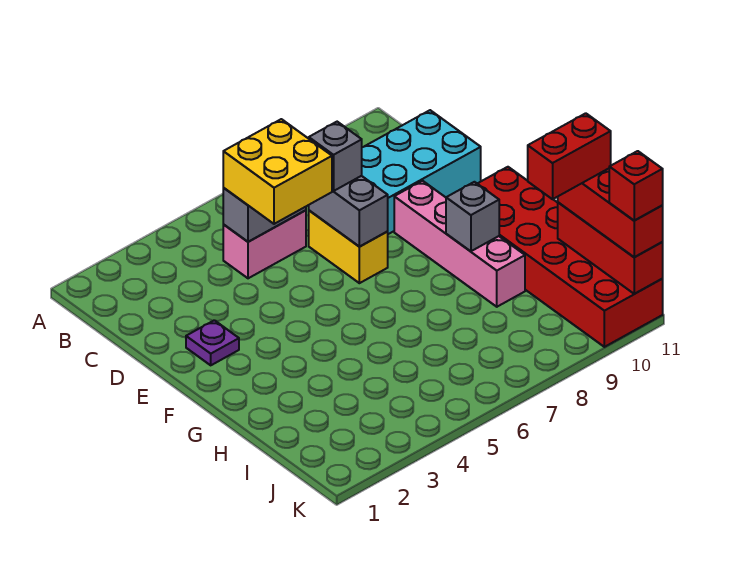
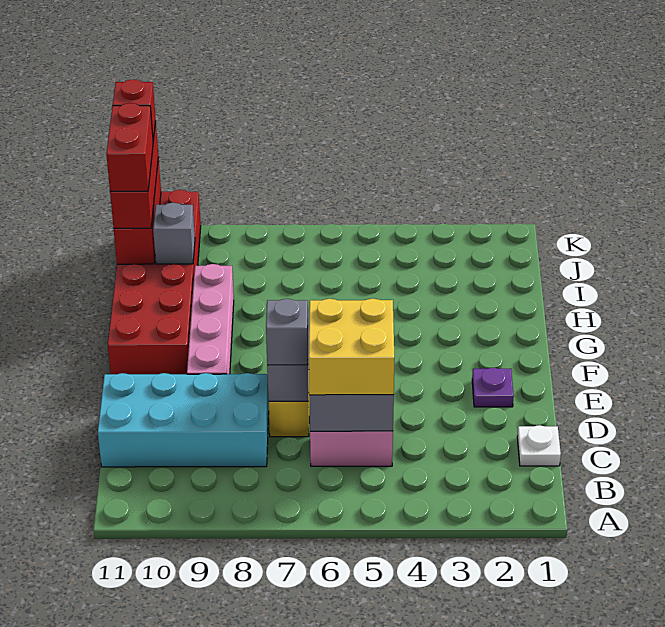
none -> white 1x1 plate [517,425,561,466]
grey 1x1 brick [446,182,499,251] -> grey 1x1 brick moved to [153,203,195,264]
red 1x2 brick [528,113,611,199] -> red 1x2 brick turned to [106,103,153,191]

